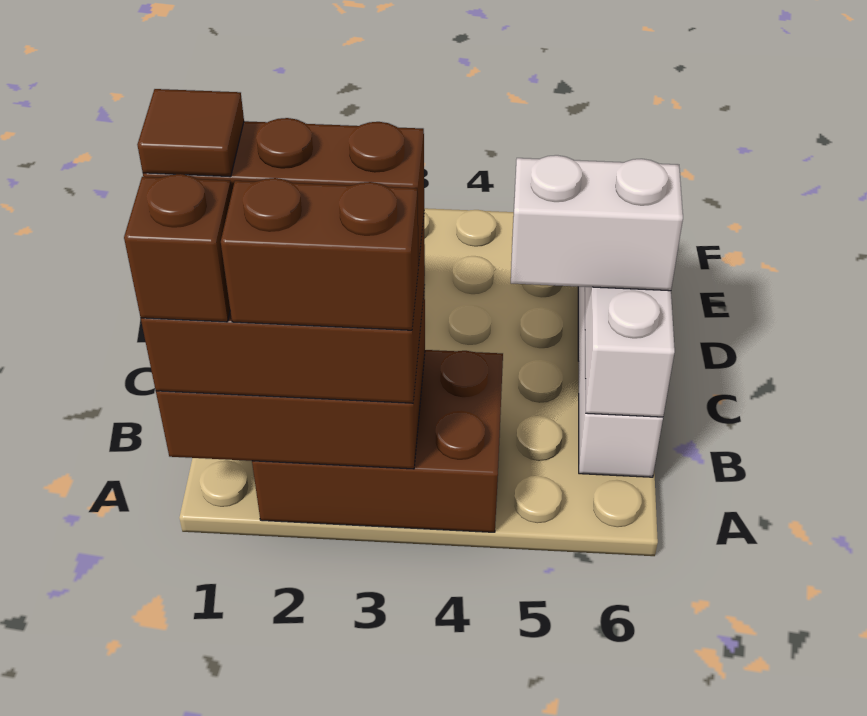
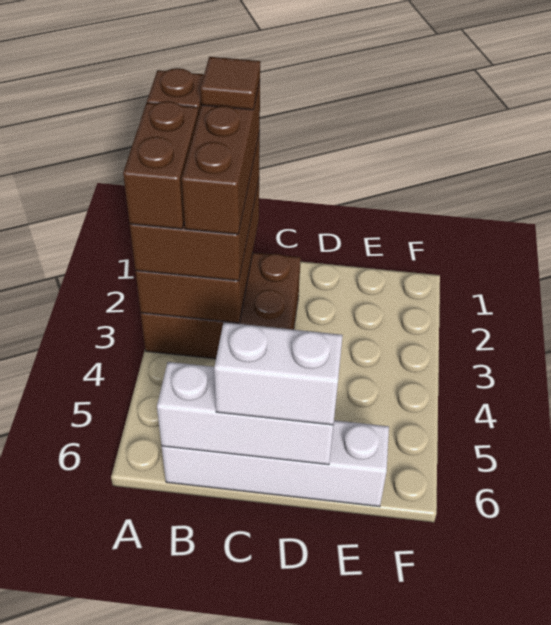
brown 2x3 brick [252,350,503,532] -> brown 2x3 brick turned to [141,253,301,359]
white 1x2 brick [511,155,683,291] -> white 1x2 brick turned to [214,323,343,425]

